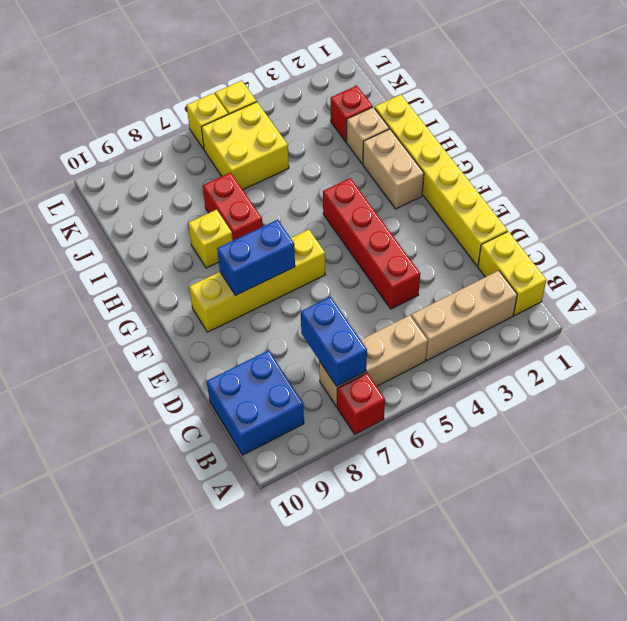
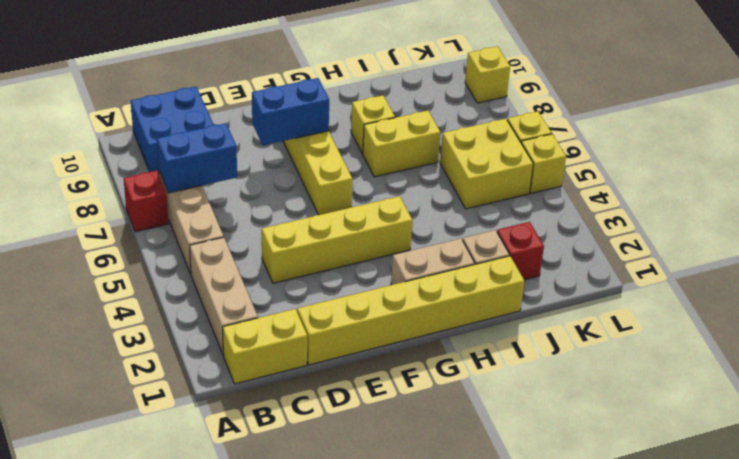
red 1x4 brick [323,178,420,309] -> yellow 1x4 brick [262,196,412,283]
blue 1x2 brick [217,220,295,295] -> blue 1x2 brick turned to [252,78,329,145]
red 1x2 brick [203,173,262,240] -> yellow 1x2 brick [362,111,440,177]
none -> yellow 1x1 brick [465,46,510,103]

